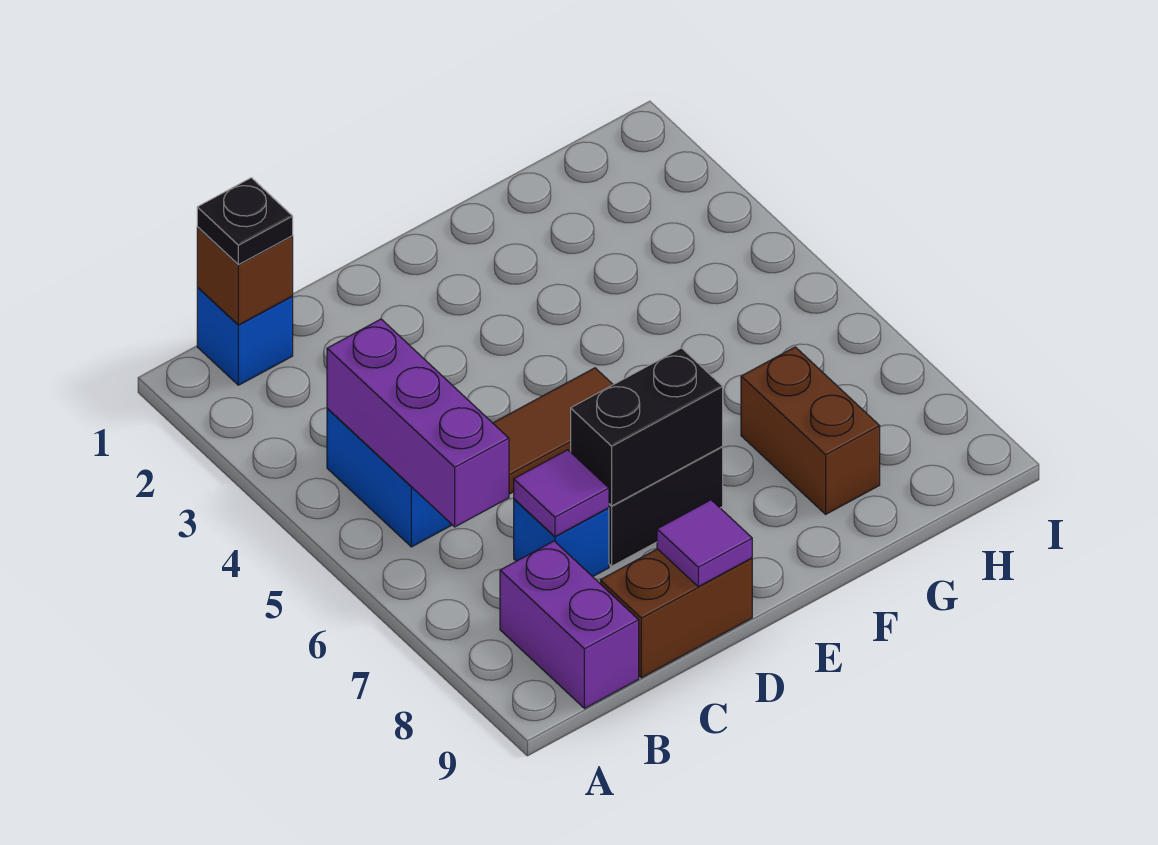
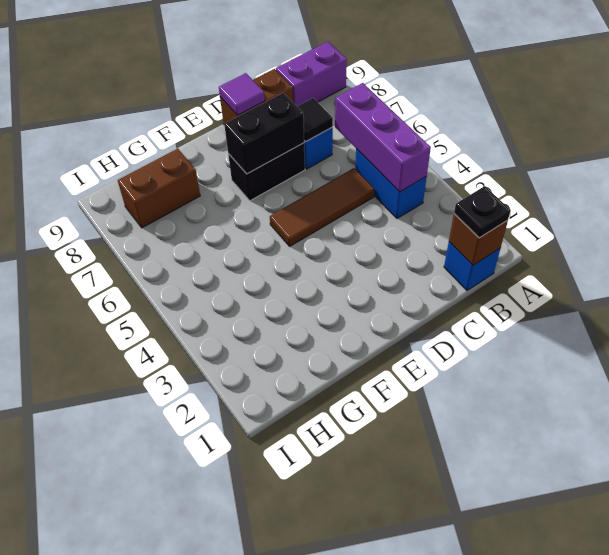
purple 1x2 brick [500,541,639,709] -> purple 1x2 brick turned to [276,42,347,106]
purple 1x1 tile [514,450,609,537] -> black 1x1 tile [297,98,333,142]
brown 1x2 brick [741,347,880,514] -> brown 1x2 brick turned to [118,149,200,228]

